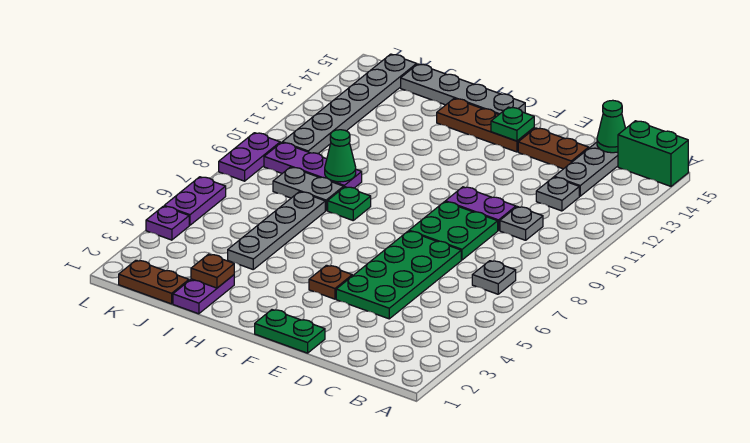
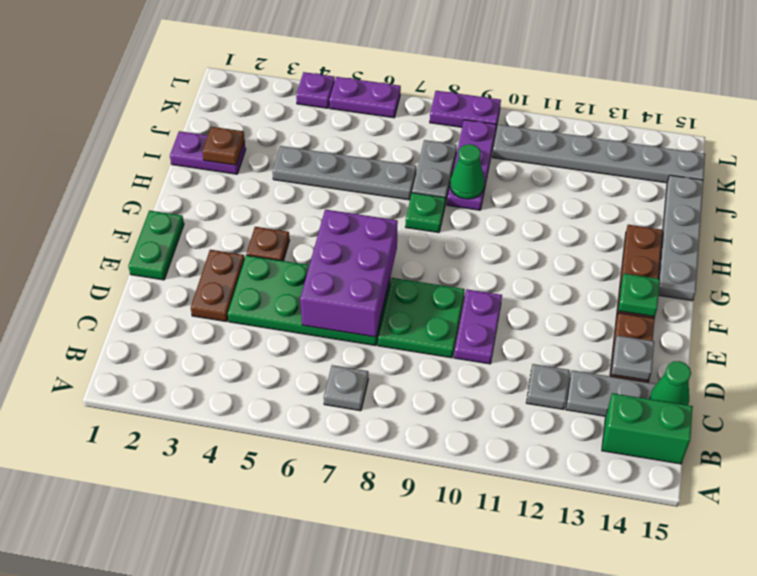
green 1x2 brick [618,121,688,186] -> green 1x2 brick turned to [602,393,693,464]
grey 1x1 plate [500,207,543,240] -> grey 1x1 plate moved to [611,336,654,381]
none -> purple 2x3 brick [300,210,398,337]
brown 1x2 plate [119,260,189,304] -> brown 1x2 plate moved to [191,250,245,322]

